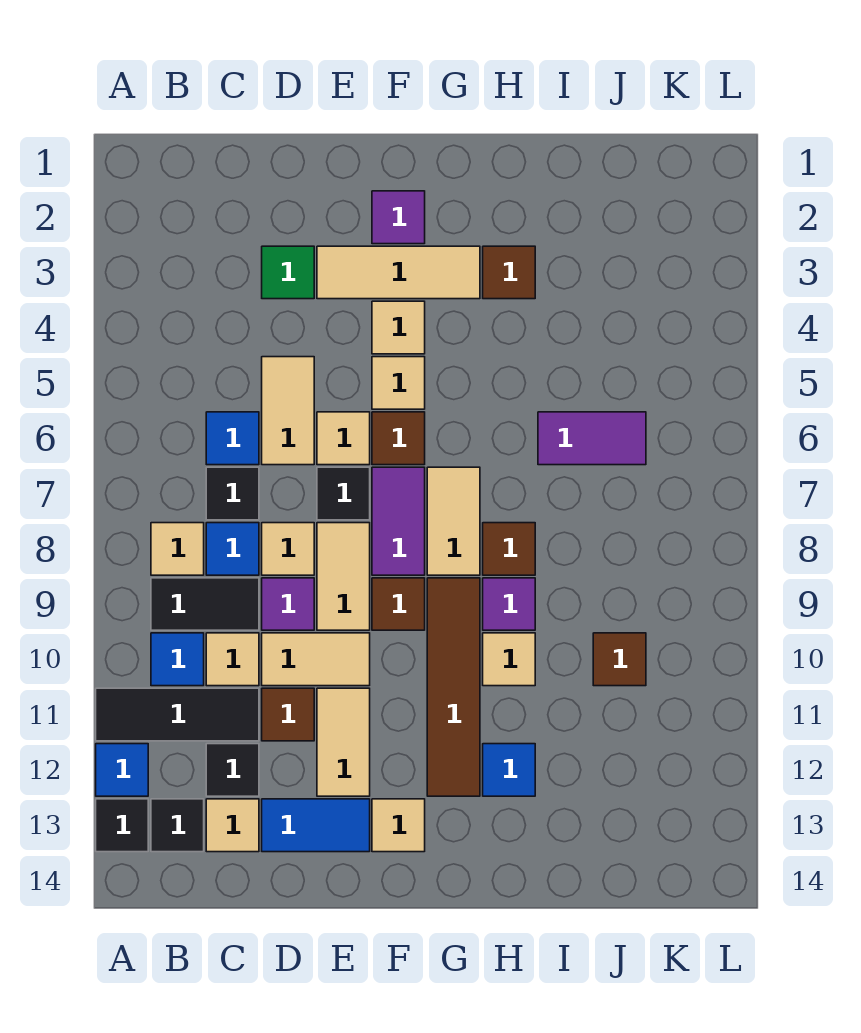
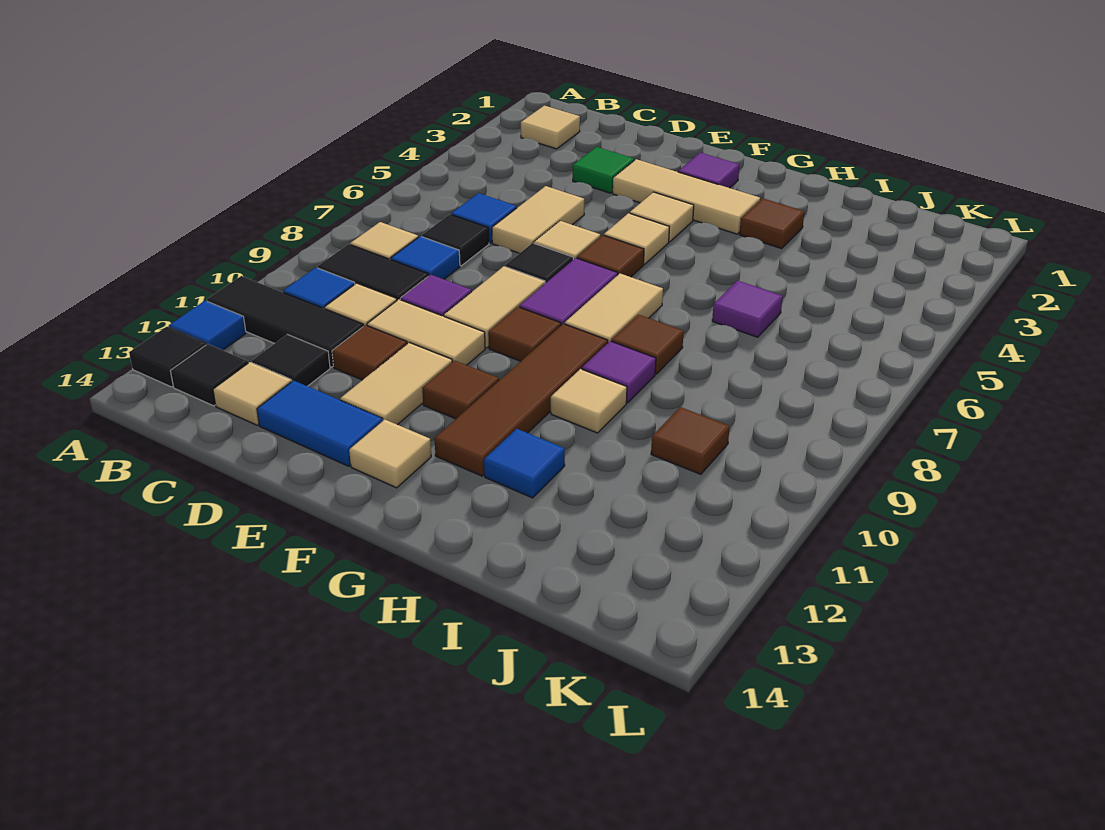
tan 1x1 tile [262,523,314,575] -> tan 1x1 tile moved to [521,106,580,149]
none -> brown 1x1 tile [422,361,499,419]
purple 1x2 tile [538,412,646,465] -> purple 1x1 tile [712,281,783,337]

